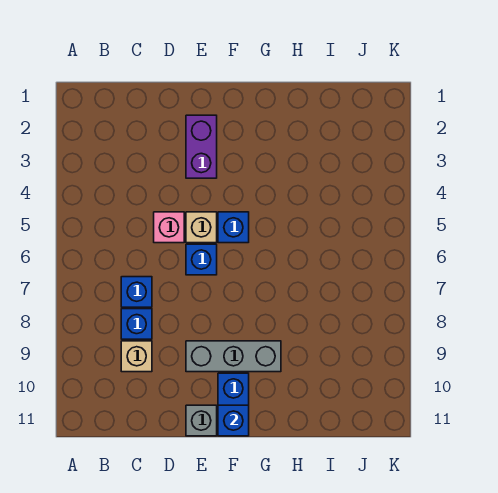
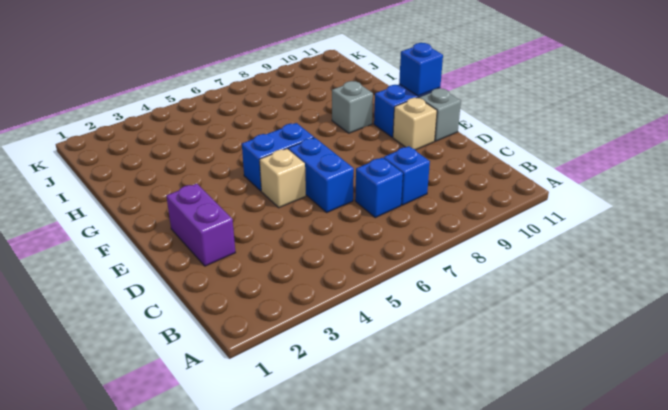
tan 1x1 brick [121,341,152,372] -> tan 1x1 brick moved to [393,98,437,150]
pink 1x1 brick [154,212,184,243] -> none
purple 1x2 brick [186,115,217,178] -> purple 1x2 brick turned to [166,184,235,266]
blue 1x1 brick [186,244,217,275] -> blue 1x2 brick [288,138,354,212]
grey 1x3 brick [186,341,281,372] -> grey 1x1 brick [332,81,373,133]
blue 1x1 brick [218,212,249,243] -> blue 1x2 brick [242,123,314,191]

